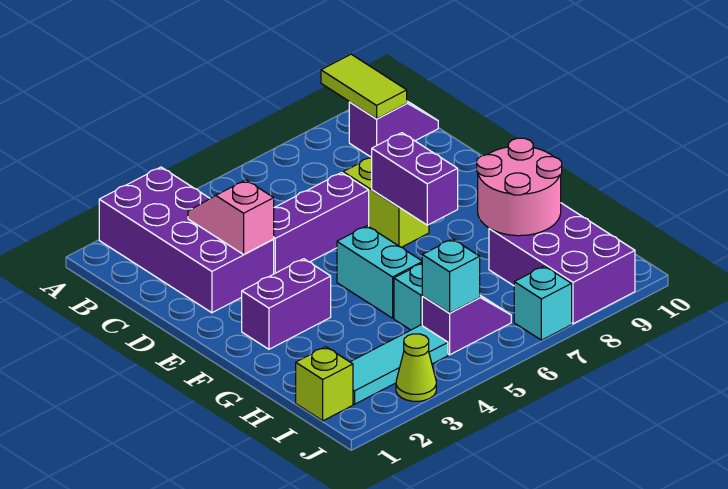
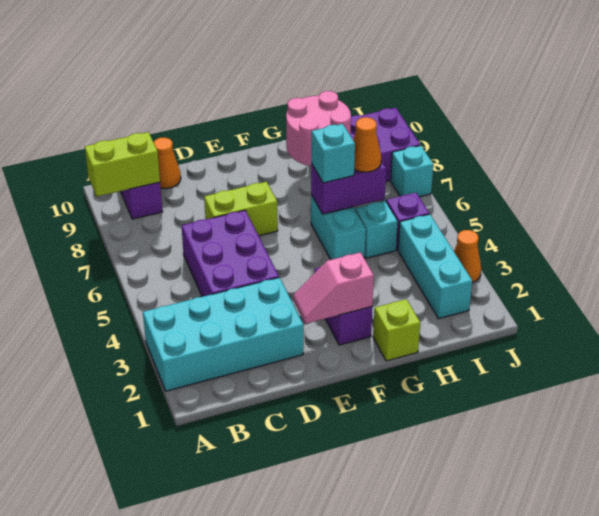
purple 2x4 brick [99,167,274,313] -> cyan 2x4 brick [143,277,304,391]
lime 1x2 tile [321,54,407,119] -> lime 1x2 brick [85,132,160,197]
pink 1x2 slope [188,180,274,254] -> pink 1x2 slope moved to [293,252,374,324]
none -> orange 1x1 cone [154,138,181,189]
purple 1x3 brick [273,173,369,274] -> purple 2x3 brick [182,210,279,297]
purple 1x2 brick [372,133,458,225] -> purple 1x2 brick moved to [311,161,386,214]
cyan 1x2 brick [337,226,422,318] -> cyan 1x2 brick turned to [311,195,366,260]
none -> orange 1x1 cone [353,117,381,172]
lime 1x1 brick [296,347,353,421] -> lime 1x1 brick moved to [373,299,420,361]
cyan 1x3 tile [351,325,448,404] -> cyan 1x3 brick [398,214,472,319]
cyan 1x1 brick [422,239,480,313] -> cyan 1x1 brick moved to [311,124,355,183]
lime 1x1 cone [396,334,436,401] -> orange 1x1 cone [454,230,481,282]

